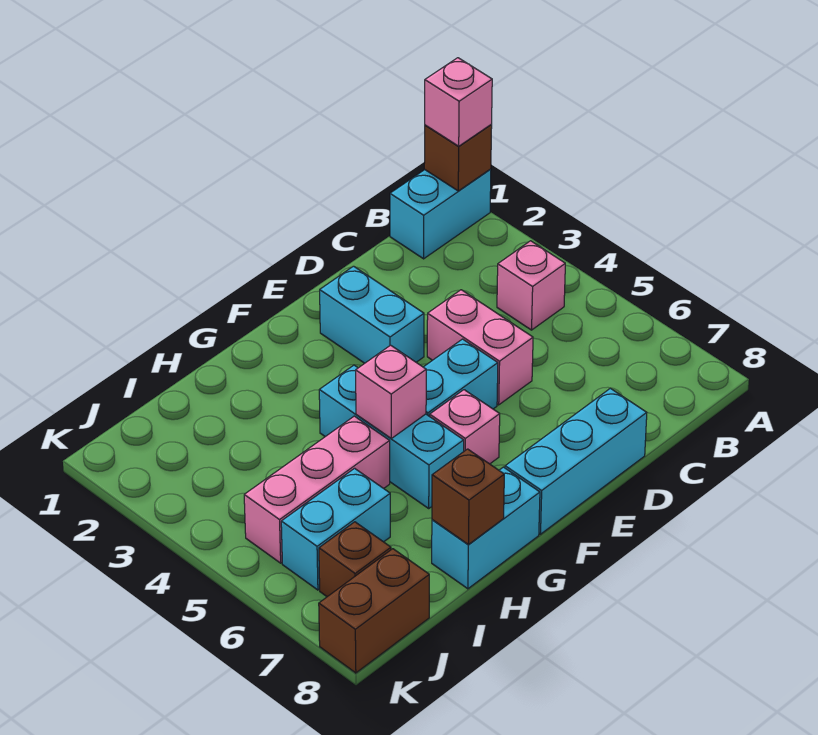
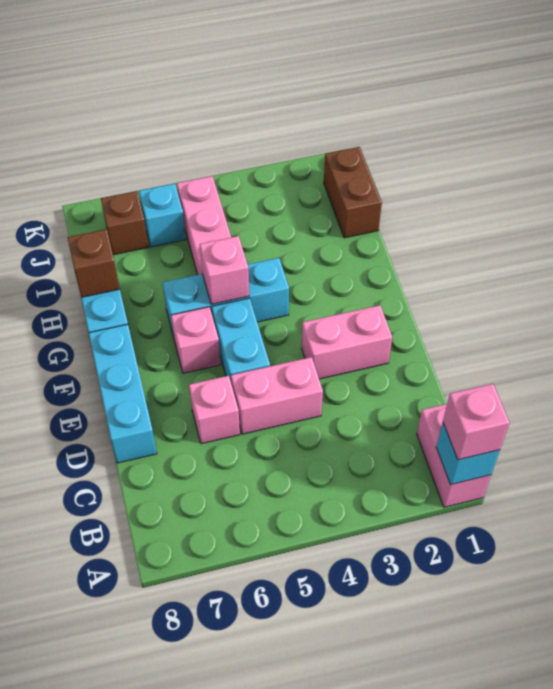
cyan 1x2 brick [390,169,491,259] -> pink 1x2 brick [417,404,491,507]
brown 1x1 brick [424,125,492,191] -> cyan 1x1 brick [436,423,500,485]
pink 1x1 brick [497,241,565,330] -> pink 1x1 brick moved to [189,376,240,444]
cyan 1x2 brick [320,266,424,363] -> pink 1x2 brick [302,305,392,379]
cyan 1x2 brick [281,468,390,590] -> cyan 1x1 brick [139,184,186,247]
brown 1x2 brick [319,549,429,673] -> brown 1x2 brick moved to [324,147,382,238]

